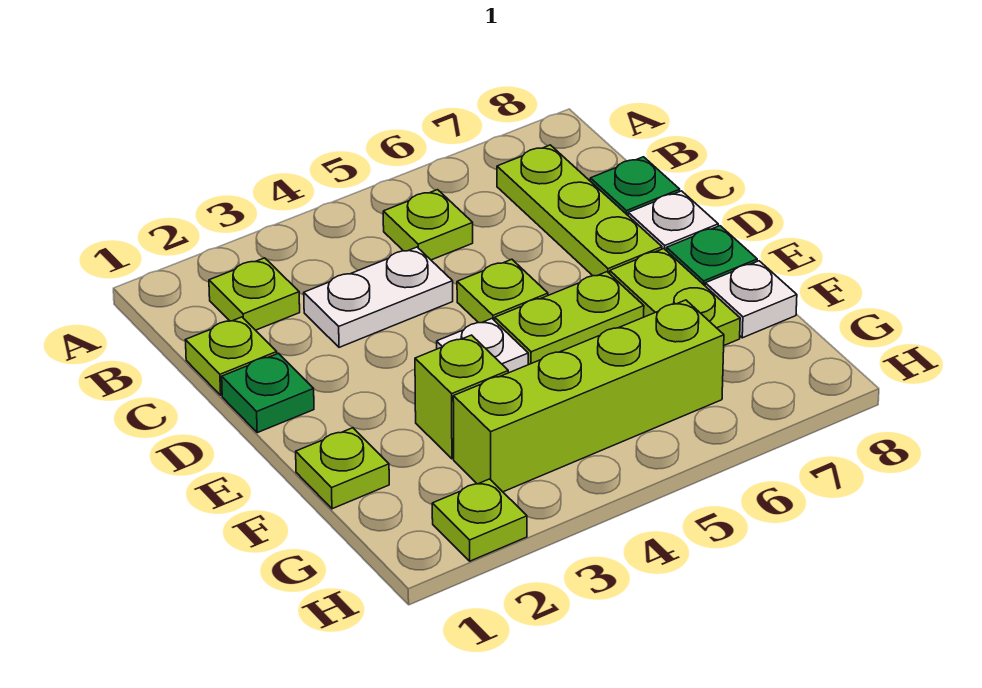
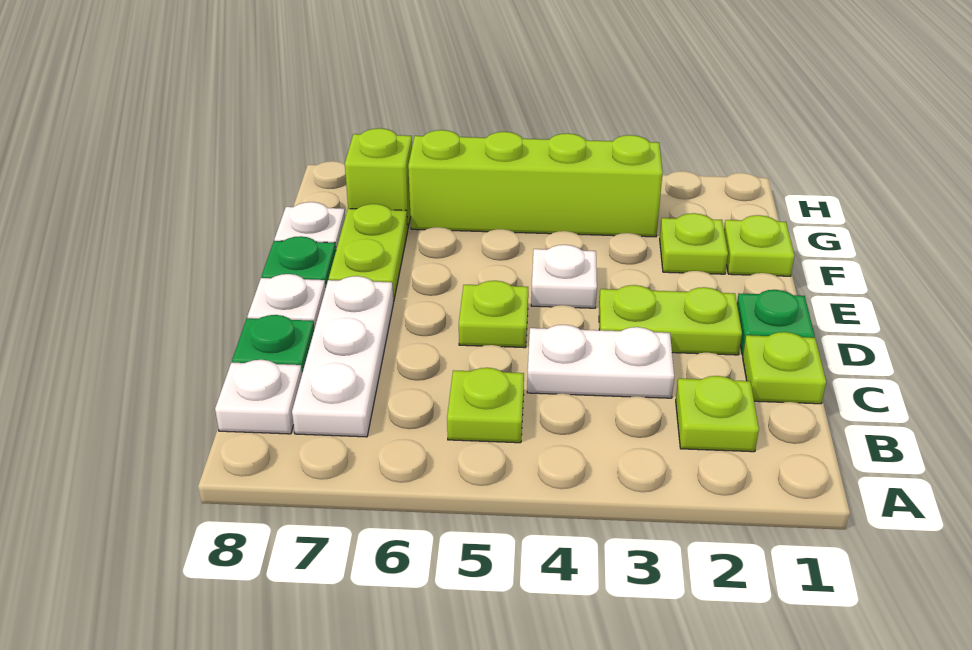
lime 1x3 plate [497,145,662,276] -> white 1x3 plate [292,276,394,437]
none -> white 1x1 plate [215,360,302,434]
lime 1x2 plate [495,272,644,365] -> lime 1x2 plate moved to [599,285,742,355]
lime 1x1 brick [415,335,508,459] -> lime 1x1 brick moved to [345,128,412,227]
lime 1x1 plate [432,479,527,561] -> lime 1x1 plate moved to [660,213,728,274]

